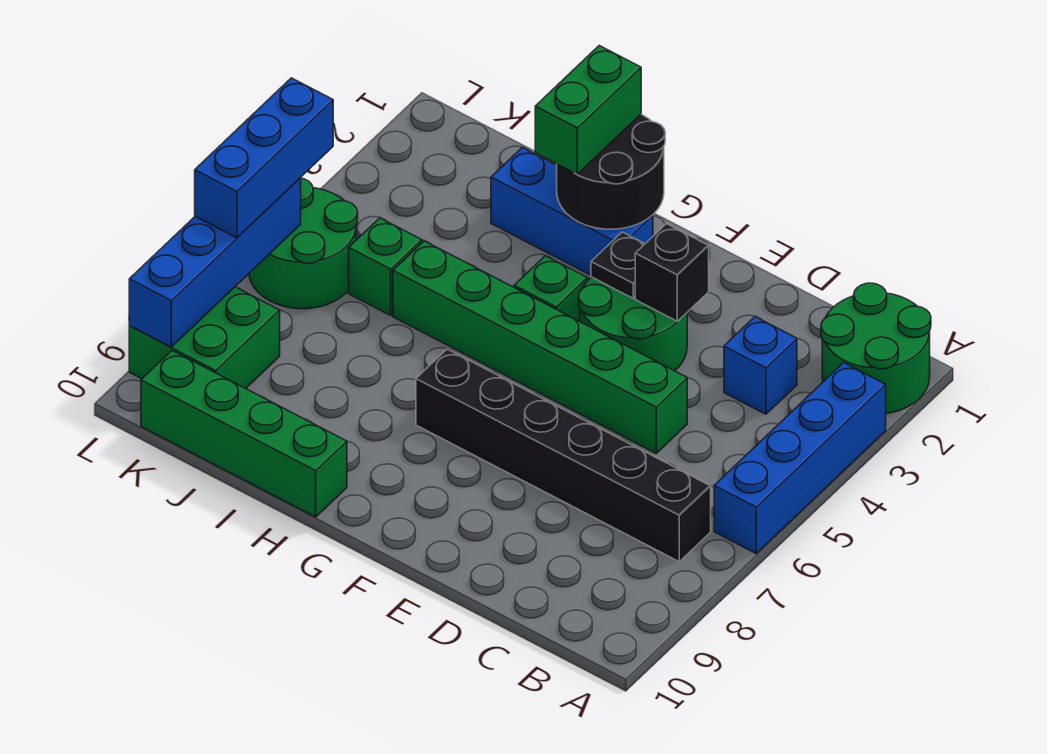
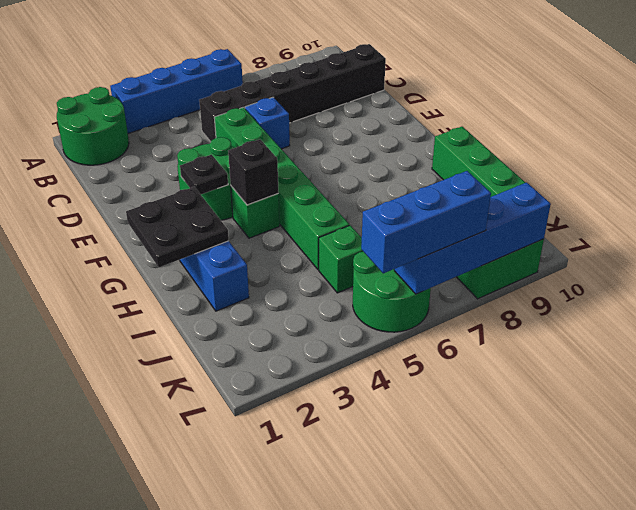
black 1x6 brick [416,349,711,562] -> black 1x6 brick turned to [199,44,386,142]
blue 1x1 brick [724,317,797,414] -> blue 1x1 brick moved to [245,97,290,149]
black 1x1 brick [635,224,709,322] -> black 1x1 brick moved to [228,139,279,205]
black 2x2 round brick [557,114,665,229] -> black 2x2 plate [126,187,229,267]
green 1x2 brick [535,46,641,174] -> none

